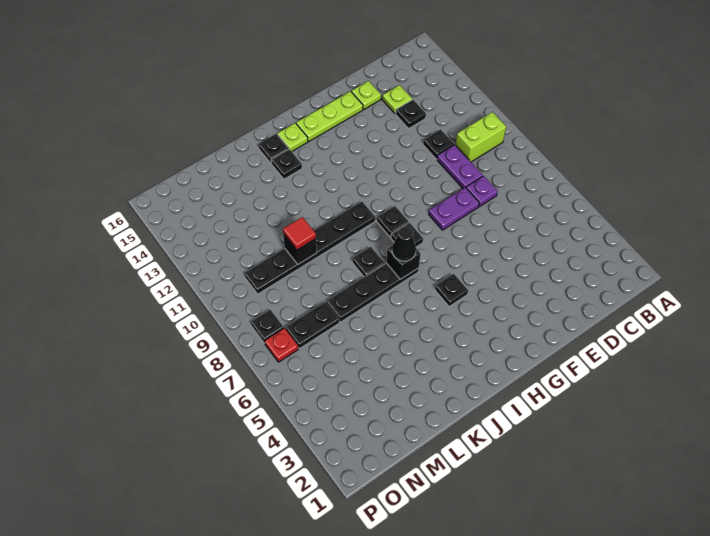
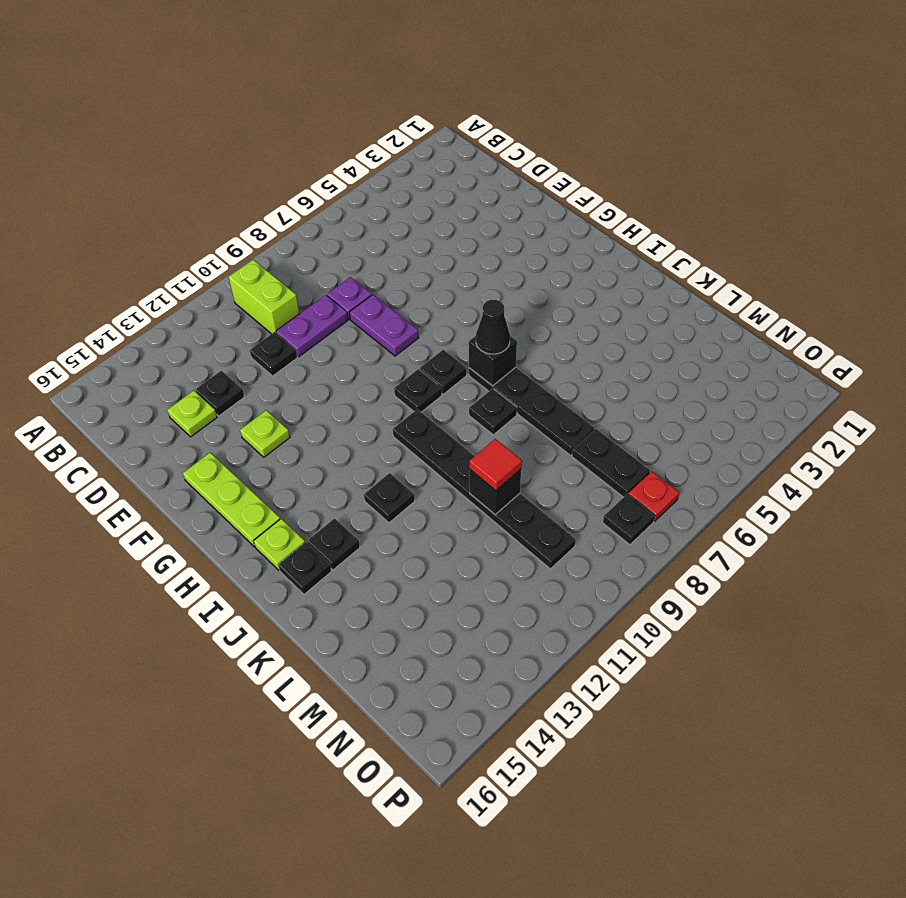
lime 1x1 plate [351,81,381,109] -> lime 1x1 plate moved to [240,410,290,457]
black 1x1 plate [435,274,468,307] -> black 1x1 plate moved to [364,473,415,523]

